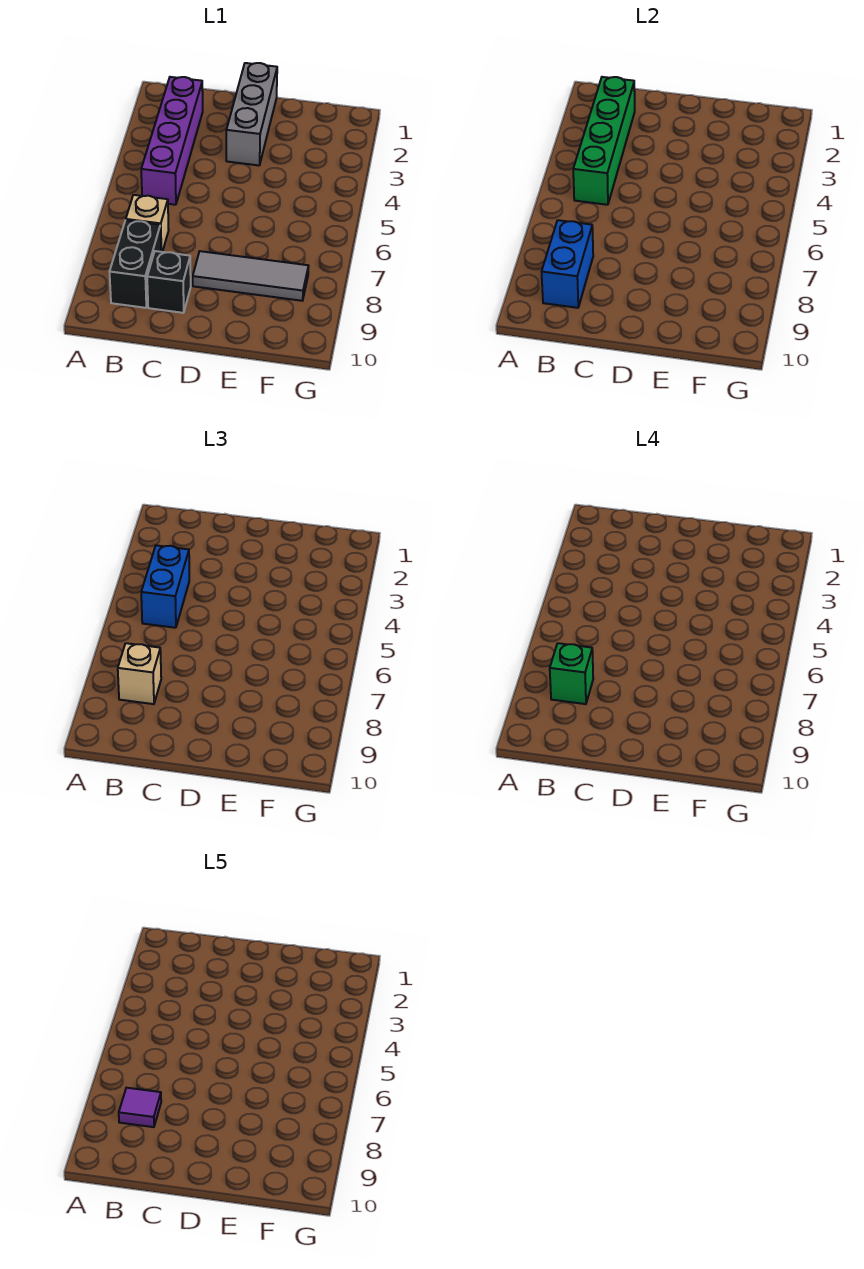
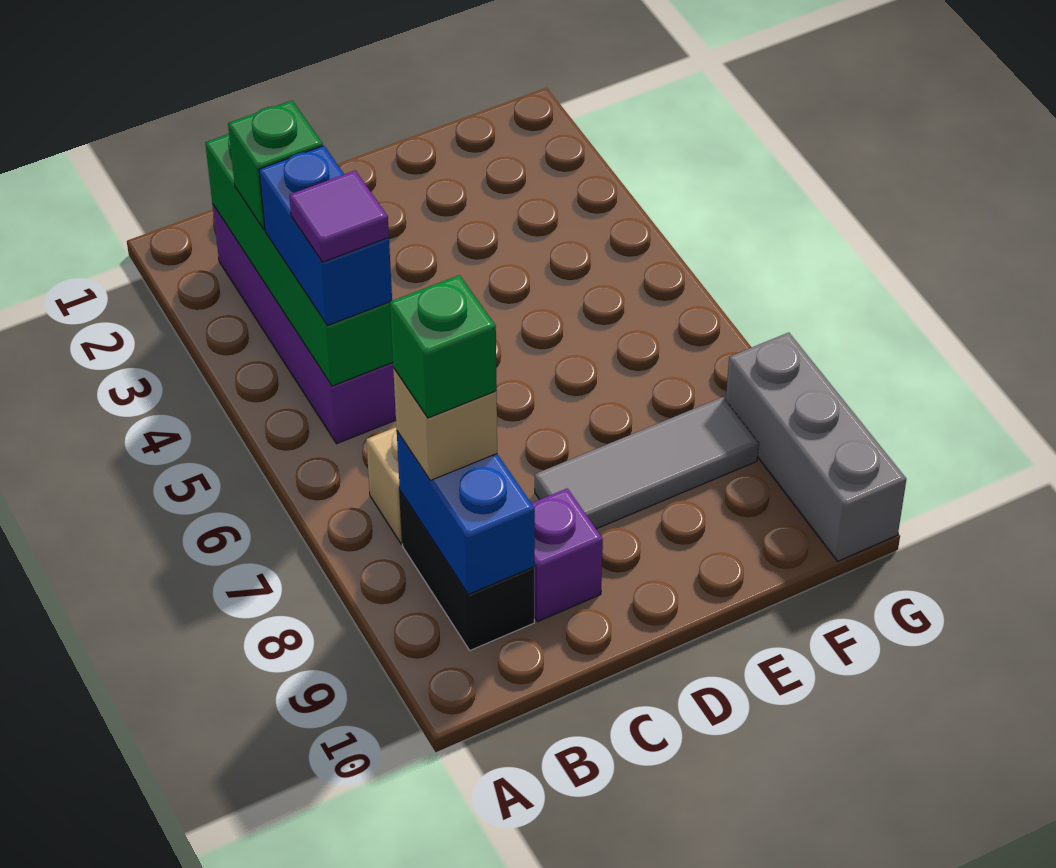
none -> green 1x1 brick [228,100,323,230]
purple 1x1 tile [119,1088,161,1127] -> purple 1x1 tile moved to [289,170,389,262]
black 1x1 brick [147,251,191,313] -> purple 1x1 brick [531,488,603,621]
grey 1x3 brick [226,63,277,165] -> grey 1x3 brick moved to [726,333,906,561]

